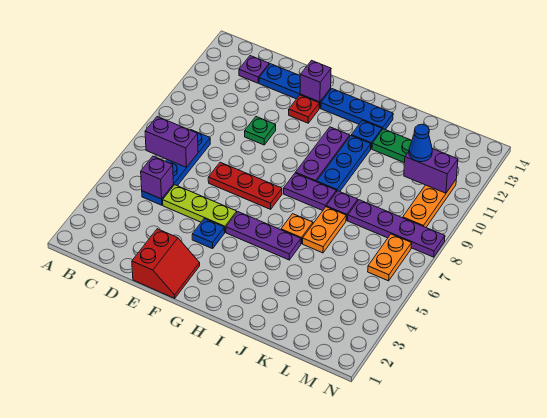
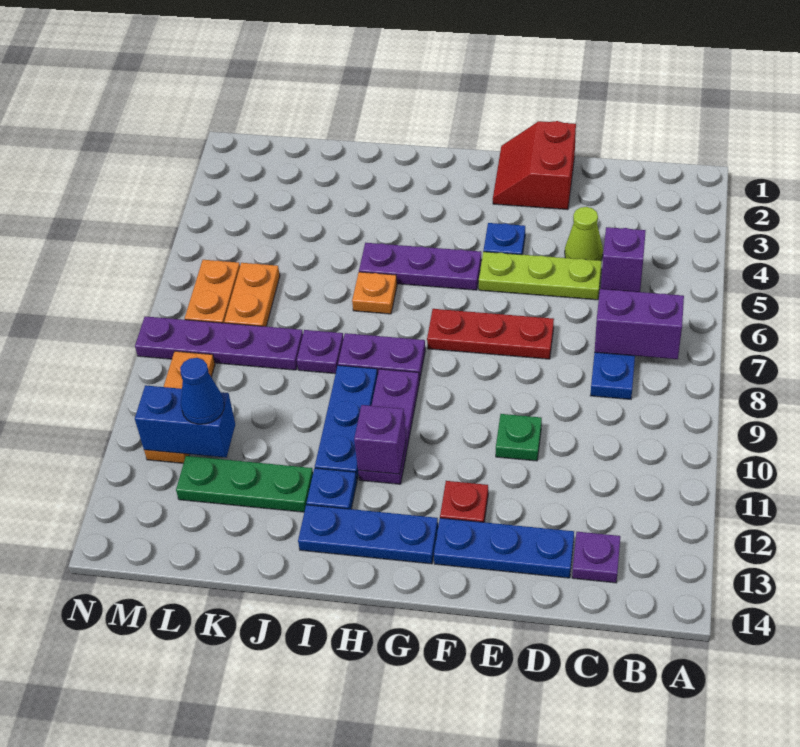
none -> lime 1x1 cone [565,207,603,261]
purple 1x1 brick [300,61,331,102] -> purple 1x1 brick moved to [354,405,406,474]
orange 1x2 plate [303,207,346,253] -> orange 1x2 plate moved to [224,263,280,327]
purple 1x2 brick [404,149,458,193] -> blue 1x2 brick [135,385,235,458]

